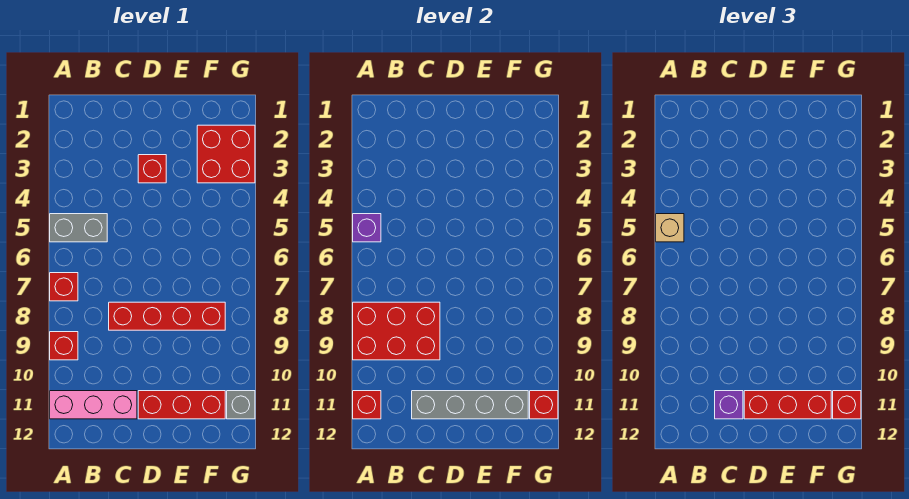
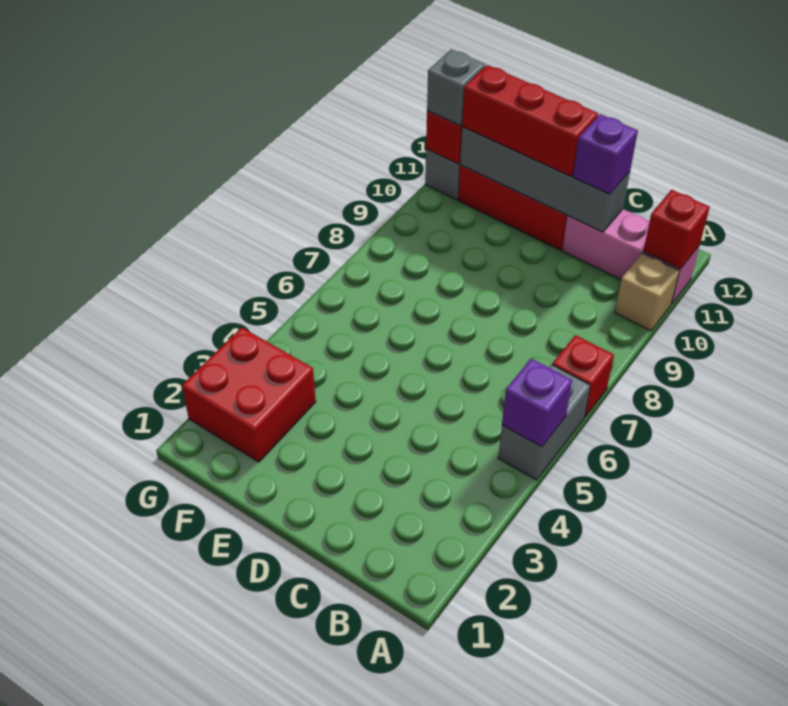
grey 1x2 brick [50,214,107,242] -> grey 1x2 brick turned to [498,364,590,480]
tan 1x1 brick [656,214,684,242] -> tan 1x1 brick moved to [615,253,679,331]
red 2x3 brick [353,302,440,360] -> none
red 1x1 brick [50,332,78,360] -> none
red 1x4 brick [109,302,225,330] -> none
red 1x1 brick [138,155,166,183] -> none
red 1x1 brick [833,391,861,419] -> grey 1x1 brick [427,49,485,125]

